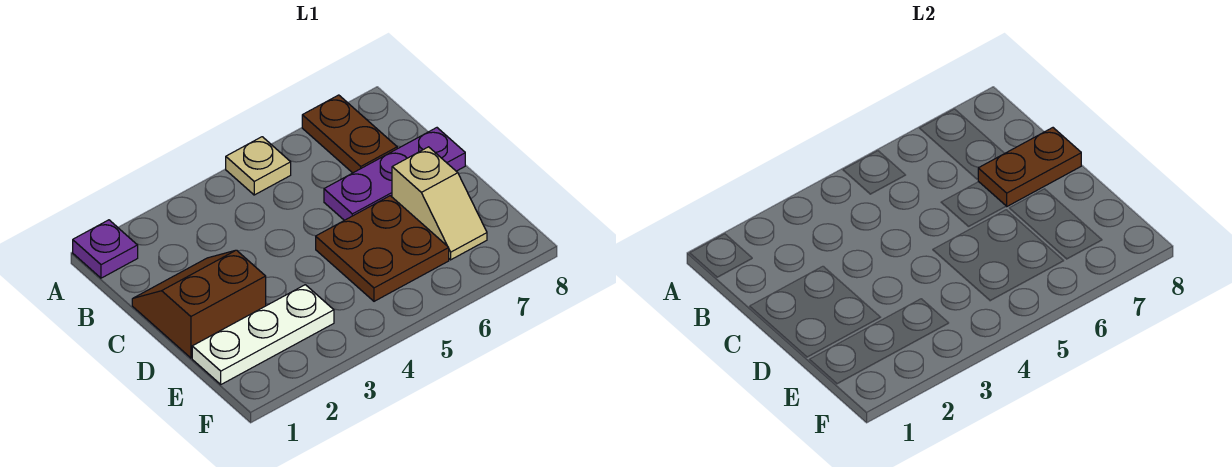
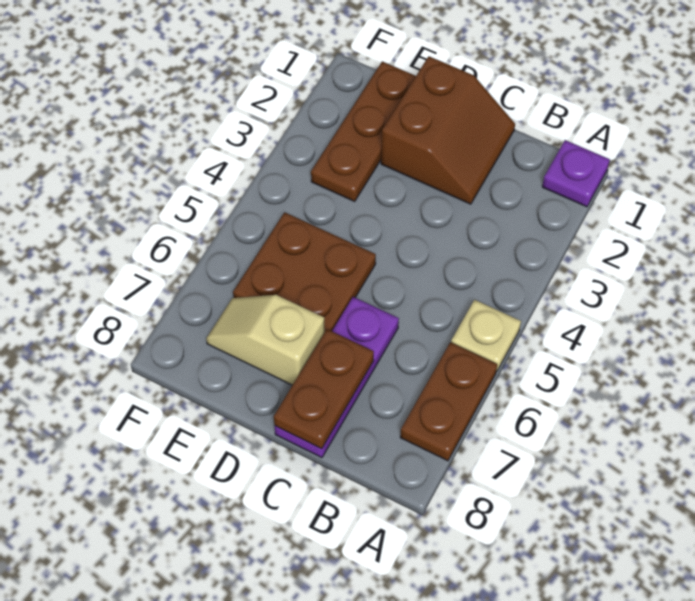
brown 1x2 plate [302,95,397,173] -> brown 1x2 plate turned to [400,342,497,461]
white 1x3 plate [192,285,334,384] -> brown 1x3 plate [311,61,416,201]

